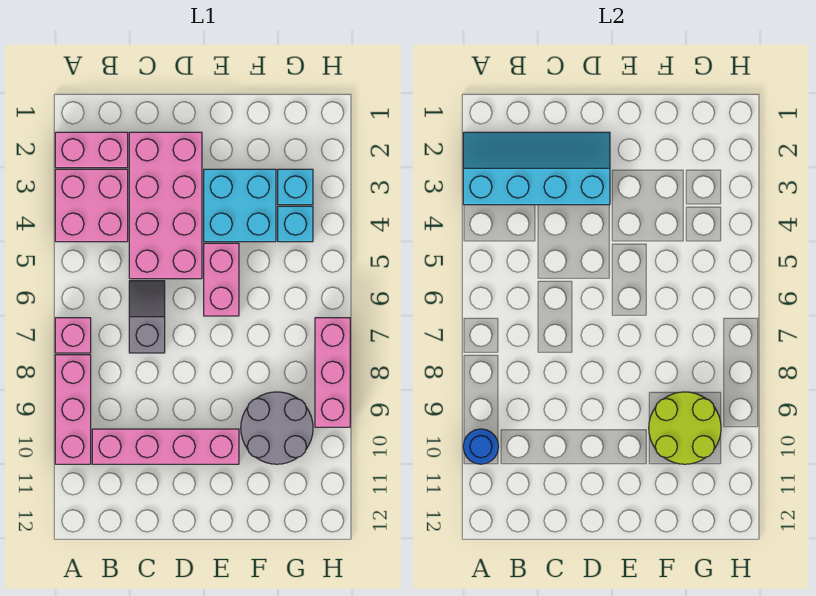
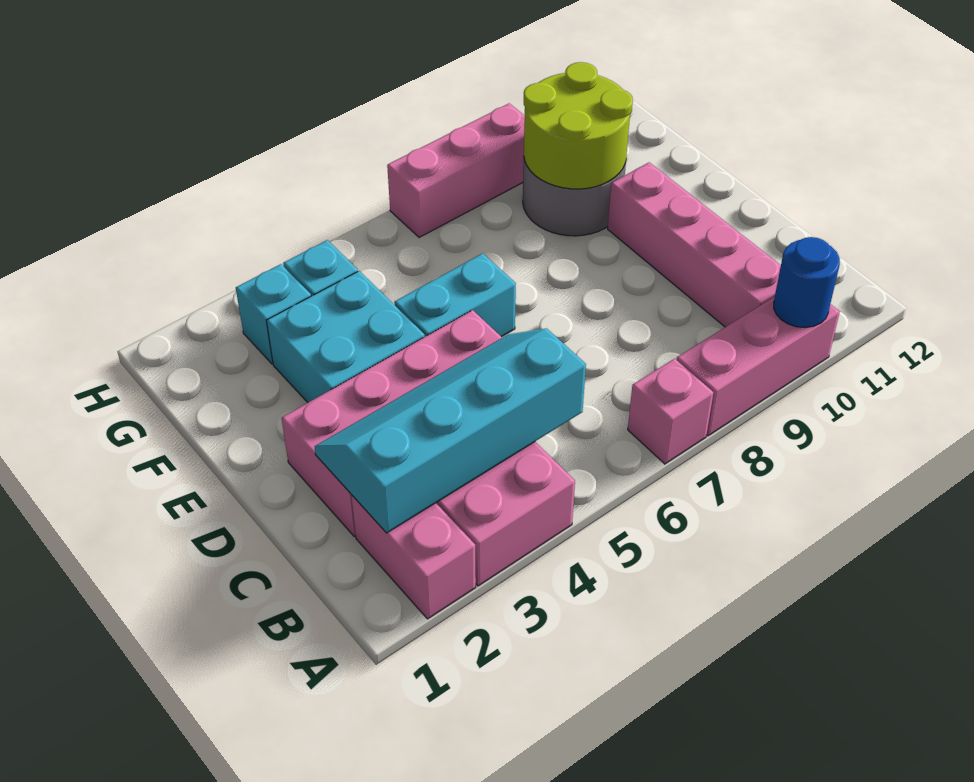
cyan 2x4 slope [463,132,610,205] -> cyan 2x4 slope turned to [315,328,586,533]
grey 1x2 slope [129,281,165,353] -> none
pink 1x2 brick [204,243,239,316] -> cyan 1x2 brick [394,253,516,337]

